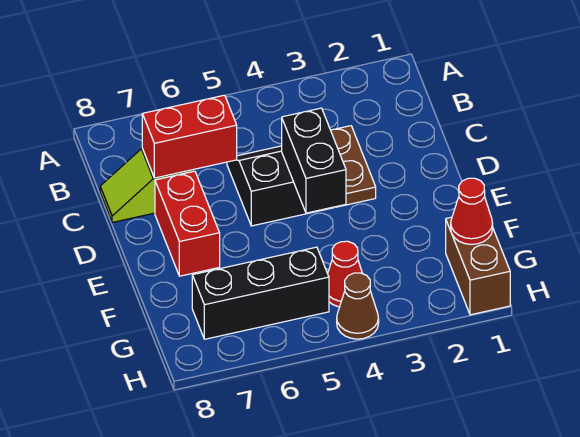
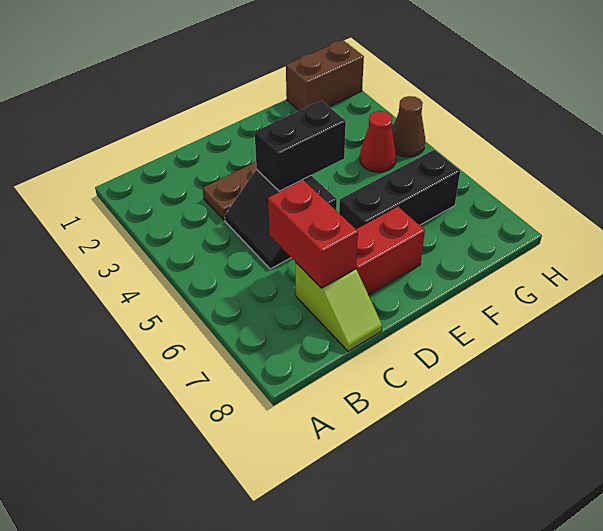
red 1x1 cone [451,178,493,244] -> none
black 1x3 brick [192,247,329,339] -> black 1x3 brick turned to [339,150,460,229]

